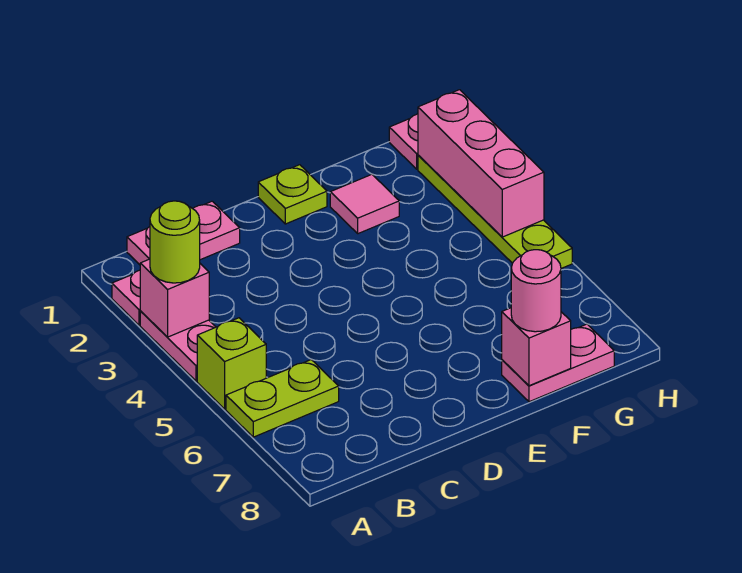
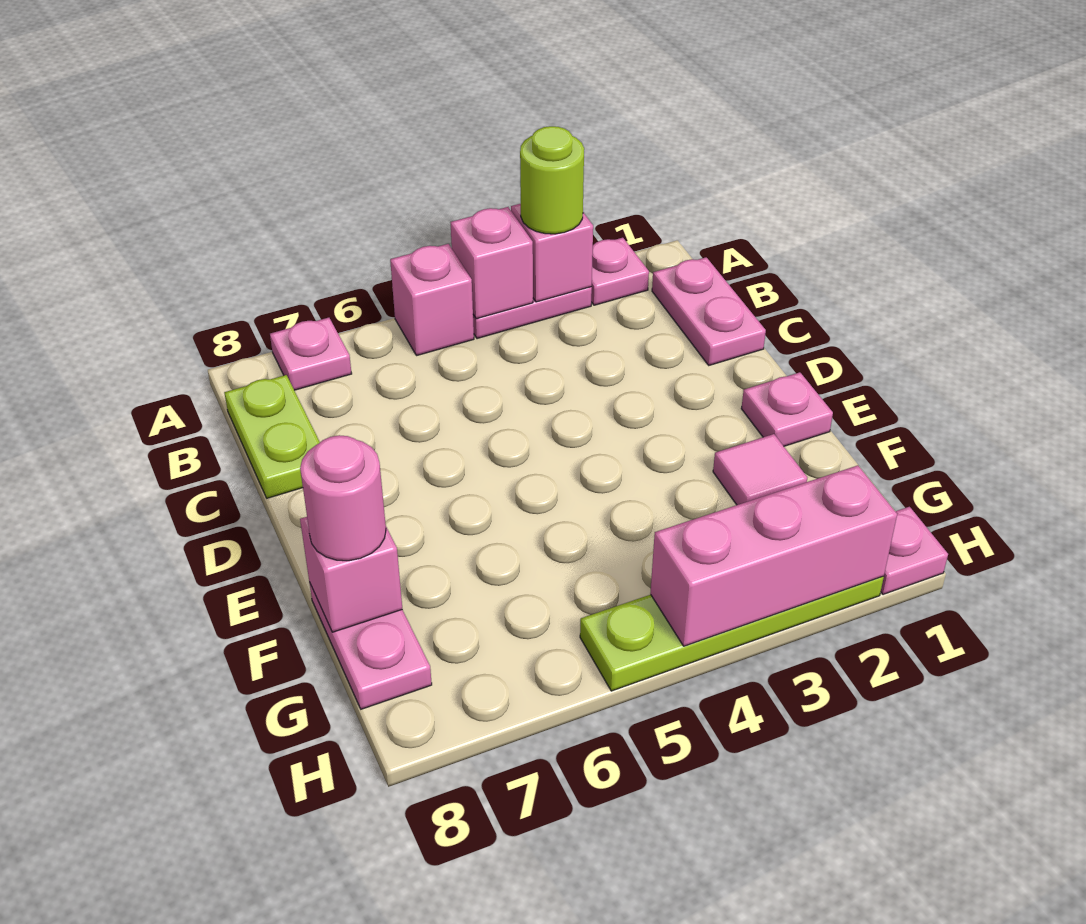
none -> pink 1x1 brick [450,207,533,319]
lime 1x1 brick [197,318,266,409] -> pink 1x1 brick [390,244,474,356]
lime 1x2 plate [226,360,339,437] -> lime 1x2 plate moved to [224,375,320,498]
none -> pink 1x1 plate [270,318,352,390]
lime 1x1 plate [258,165,327,224] -> pink 1x1 plate [741,372,833,446]

